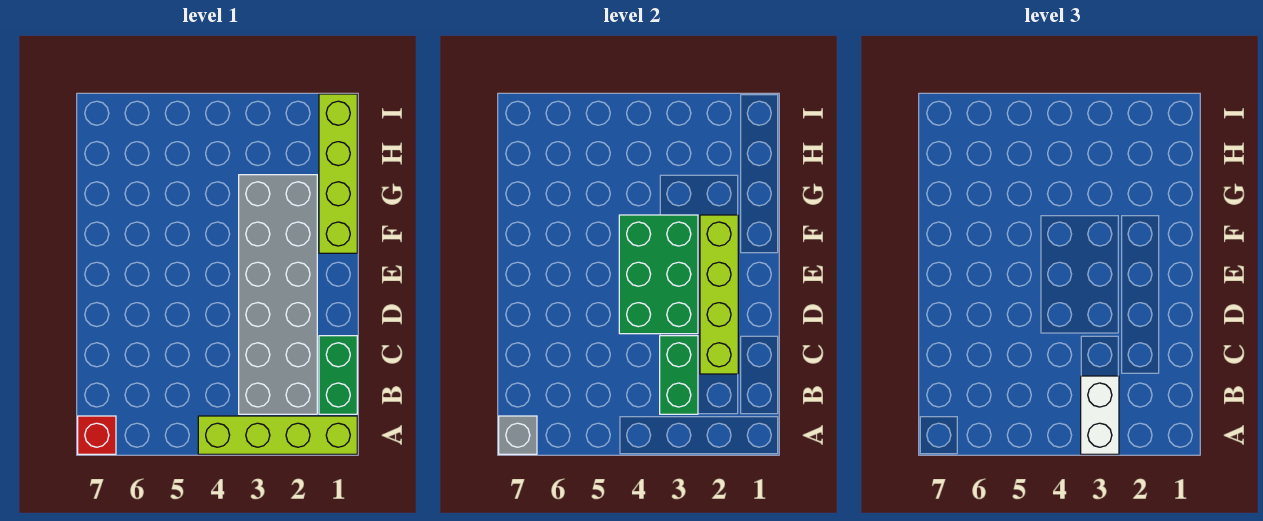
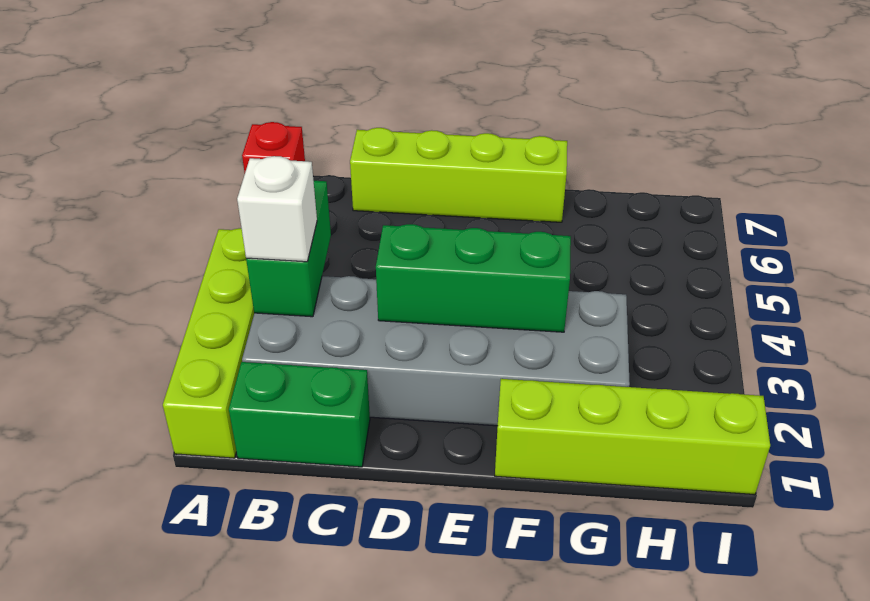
white 1x2 brick [1081,376,1119,454] -> white 1x1 brick [237,156,317,262]
grey 1x1 brick [499,416,537,454] -> none
green 1x2 brick [660,336,698,414] -> green 1x2 brick turned to [246,181,331,317]
lime 1x4 brick [700,215,738,374] -> lime 1x4 brick moved to [350,128,567,222]
green 2x3 brick [619,215,698,334] -> green 1x3 brick [376,224,571,332]

